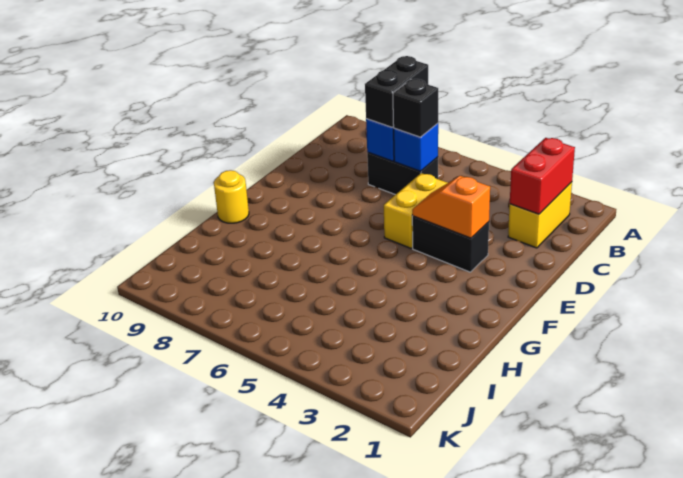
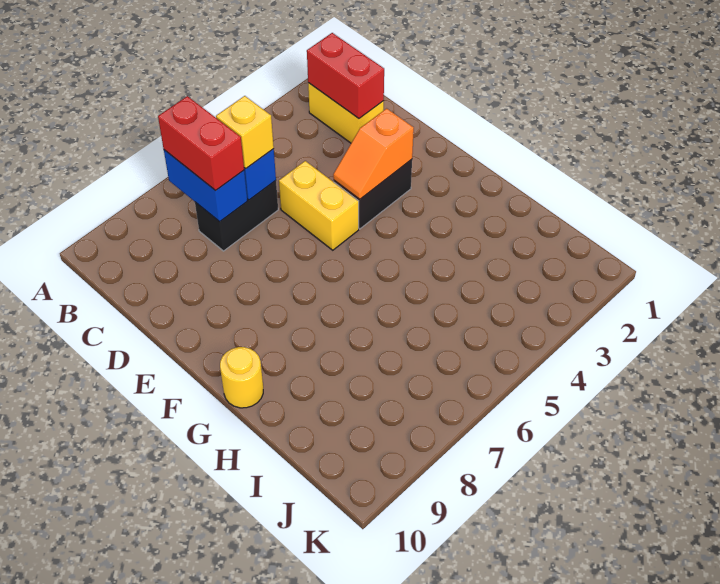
black 1x2 brick [365,56,428,127] -> red 1x2 brick [158,96,244,191]
black 1x1 brick [393,79,438,137] -> yellow 1x1 brick [216,96,274,169]

